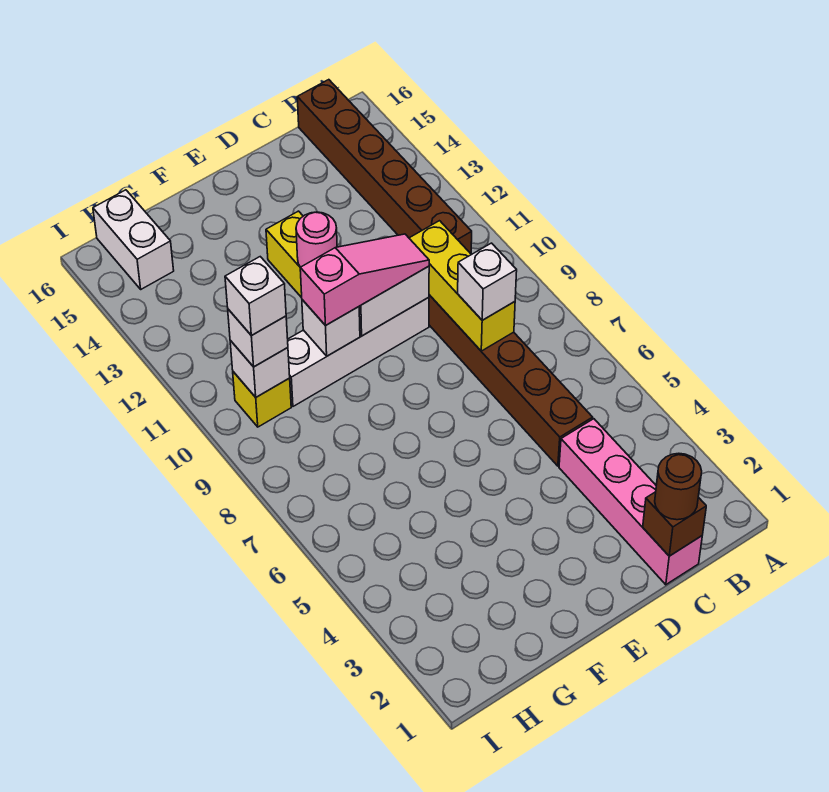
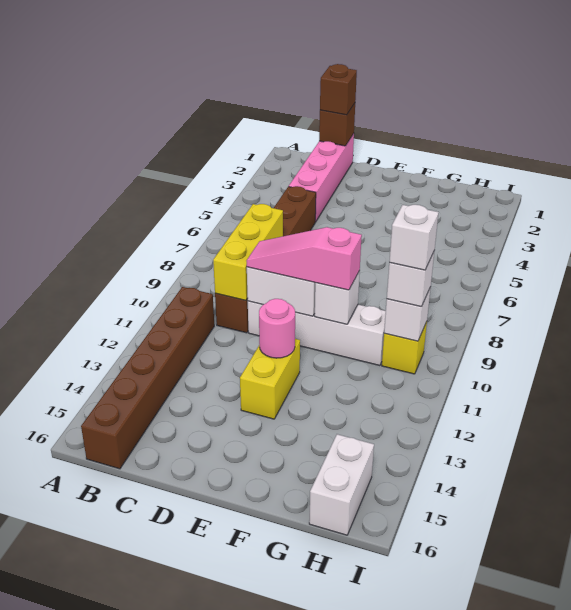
brown 1x1 round brick [655,453,702,520] -> brown 1x1 brick [320,64,357,115]
white 1x1 brick [458,243,517,320] -> none

